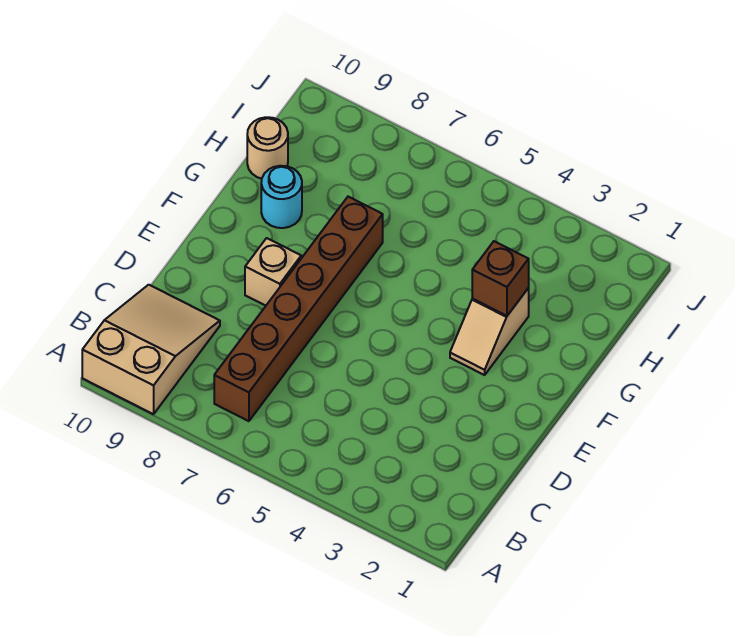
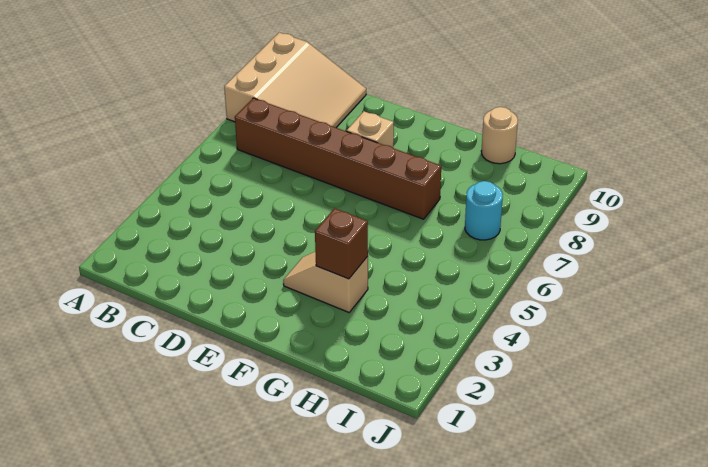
tan 2x3 slope [82,285,220,414] -> tan 3x3 slope [224,33,366,128]
cyan 1x1 round brick [261,166,302,228] -> cyan 1x1 round brick moved to [465,181,503,240]

